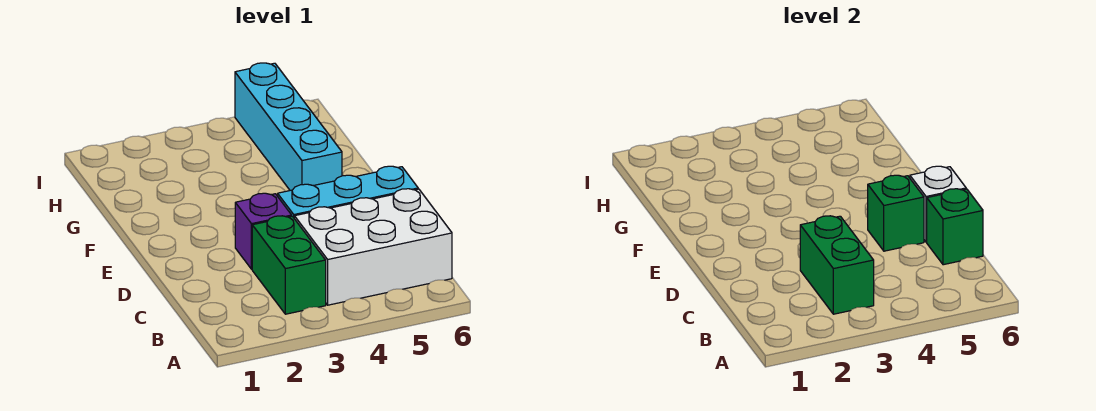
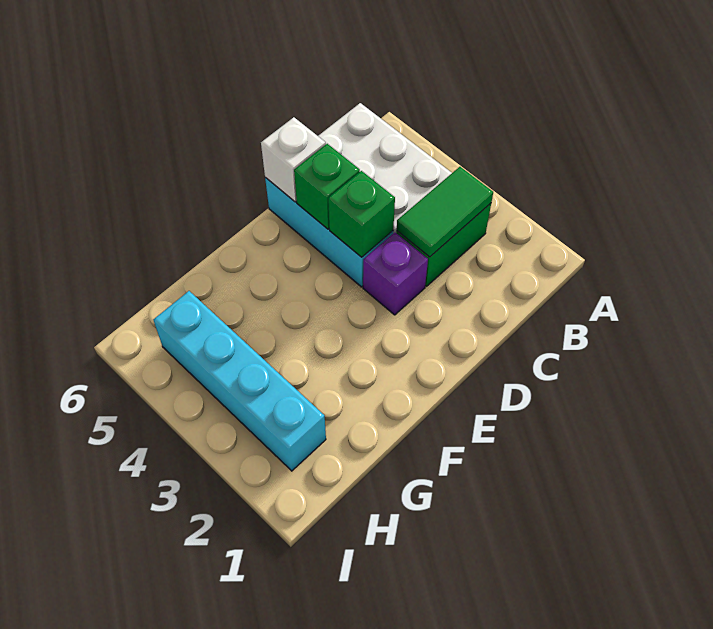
green 1x2 brick [800,216,874,314] -> green 1x2 tile [397,167,493,257]
green 1x1 brick [927,189,983,265] -> green 1x1 brick moved to [328,171,395,257]
cyan 1x4 brick [235,63,342,190] -> cyan 1x4 brick turned to [153,291,326,471]

